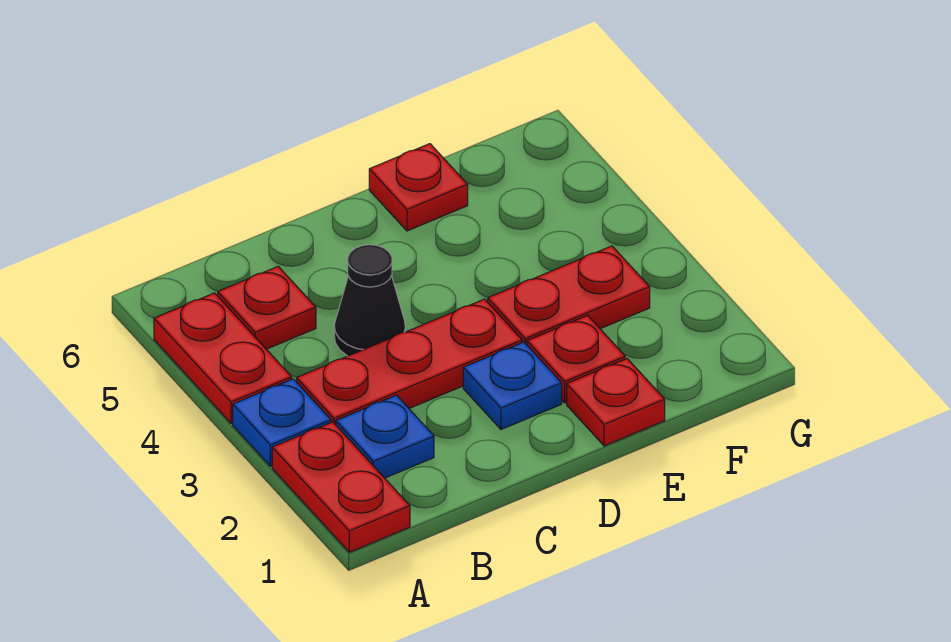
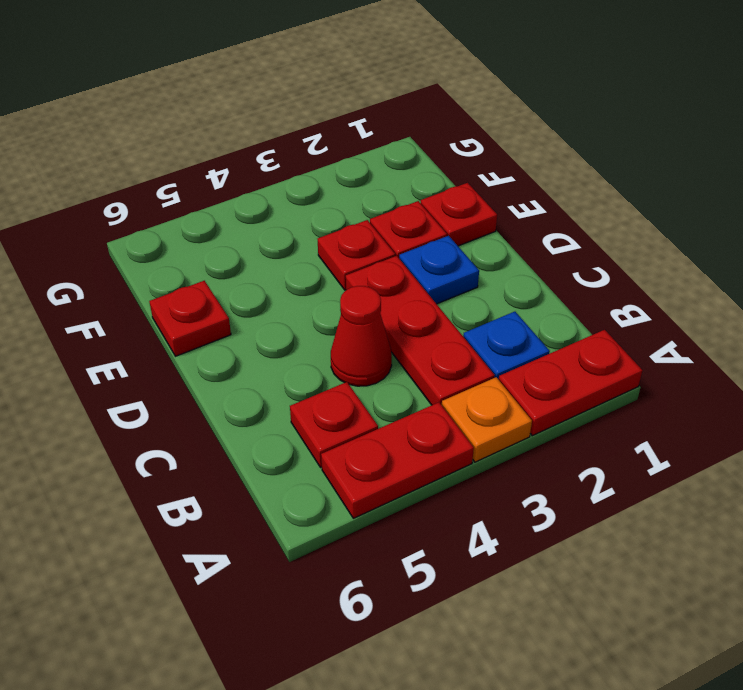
blue 1x1 plate [233,379,331,466] -> orange 1x1 plate [442,377,532,462]
black 1x1 cone [334,245,405,356] -> red 1x1 cone [331,286,392,386]
red 1x2 plate [488,246,650,345] -> red 1x1 plate [318,220,395,290]

